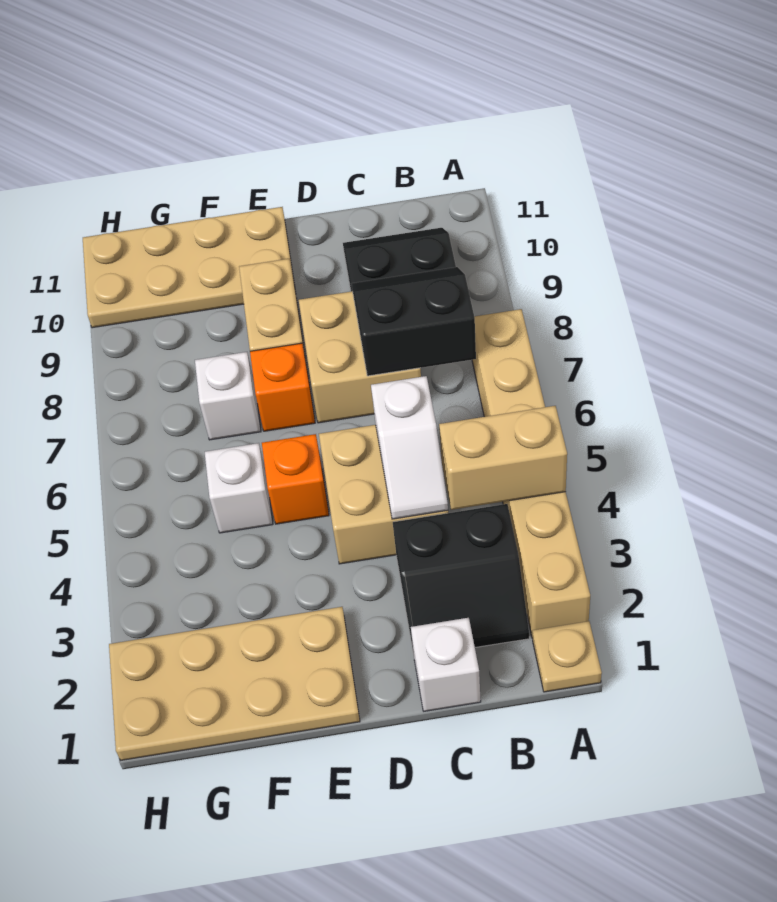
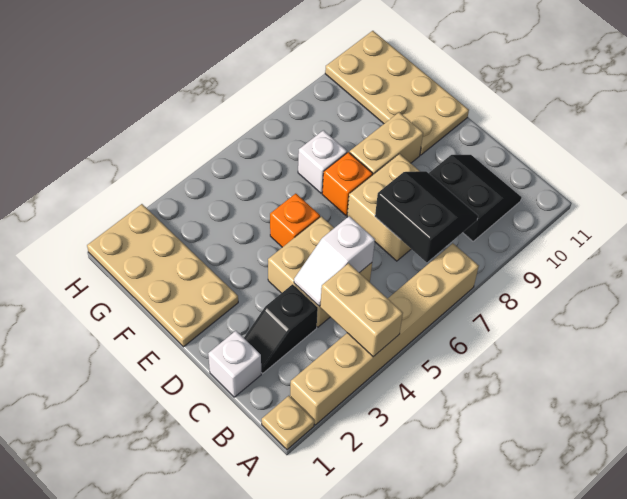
black 2x2 slope [393,504,529,653] -> black 1x2 slope [244,284,318,373]
white 1x1 brick [205,443,273,533] -> none

